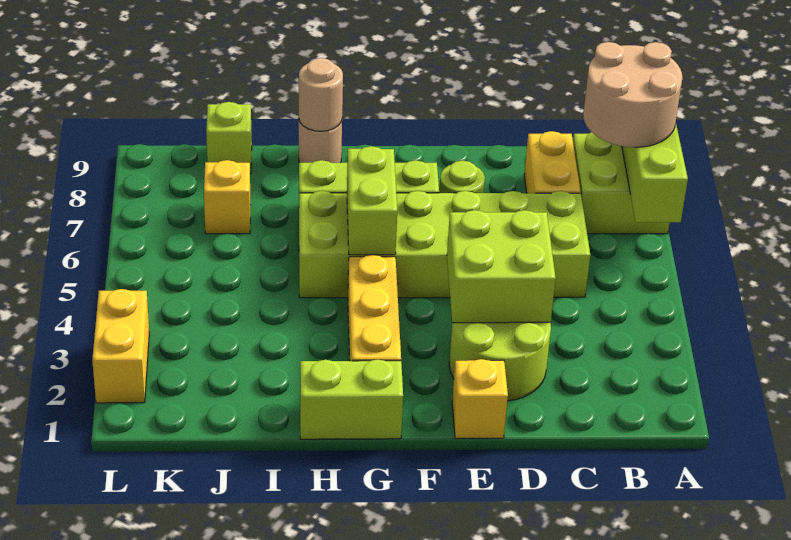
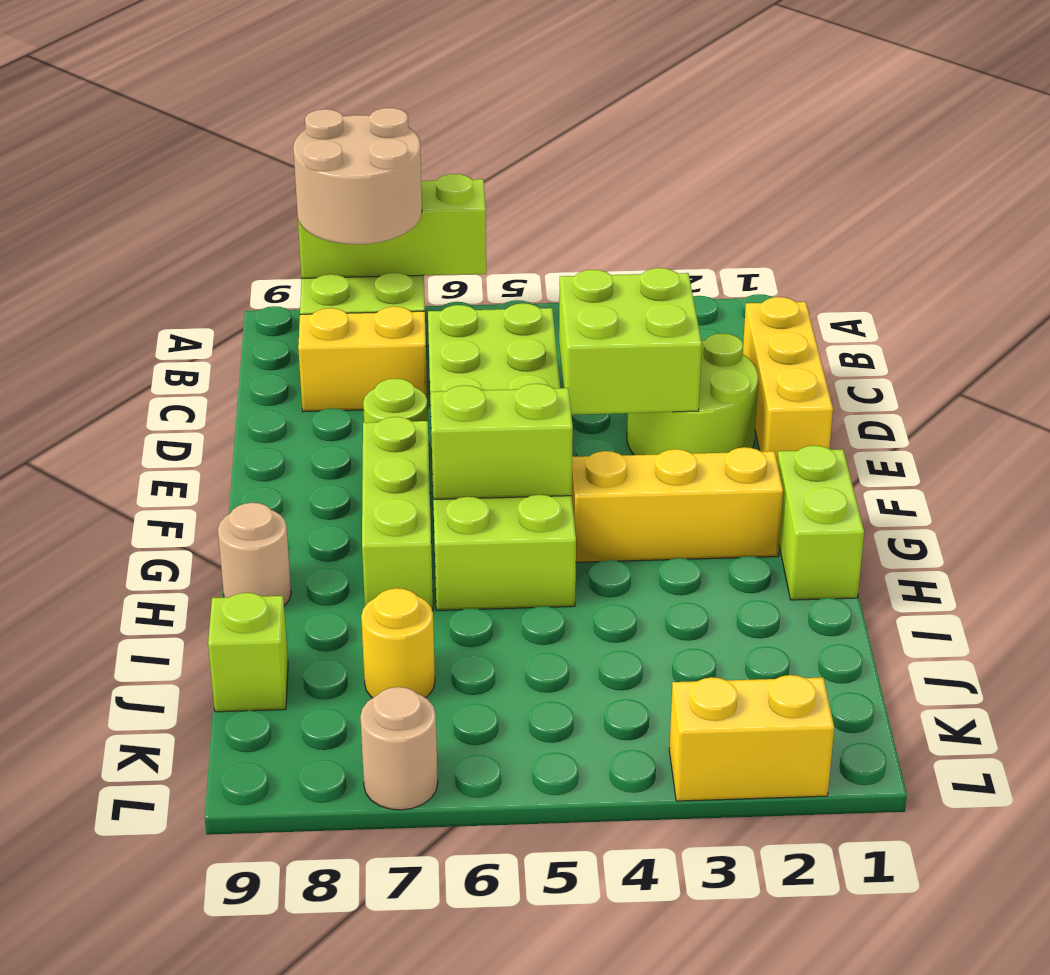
yellow 1x1 brick [452,359,508,439] -> yellow 1x3 brick [743,297,833,459]
tan 1x1 round brick [299,58,343,131] -> tan 1x1 round brick moved to [360,687,438,810]
yellow 1x1 brick [204,160,250,234] -> yellow 1x1 round brick [361,588,435,698]

